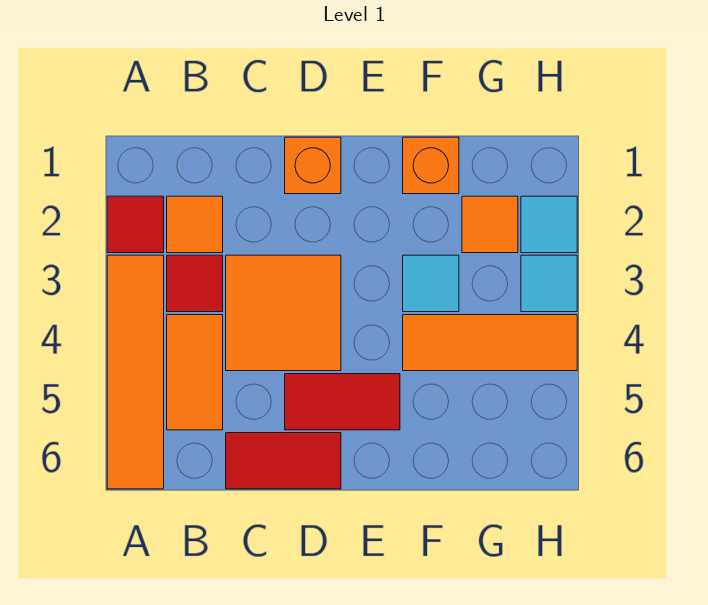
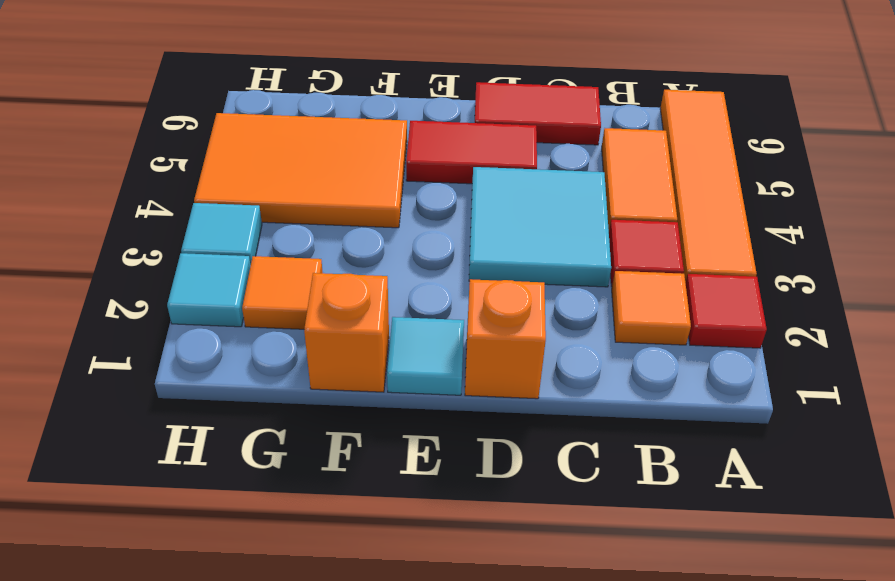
orange 2x2 tile [226,255,341,371] -> cyan 2x2 tile [469,167,611,287]
cyan 1x1 tile [403,255,459,312] -> cyan 1x1 tile moved to [387,317,464,395]
orange 1x3 tile [403,315,577,371] -> orange 2x3 tile [194,113,407,228]

